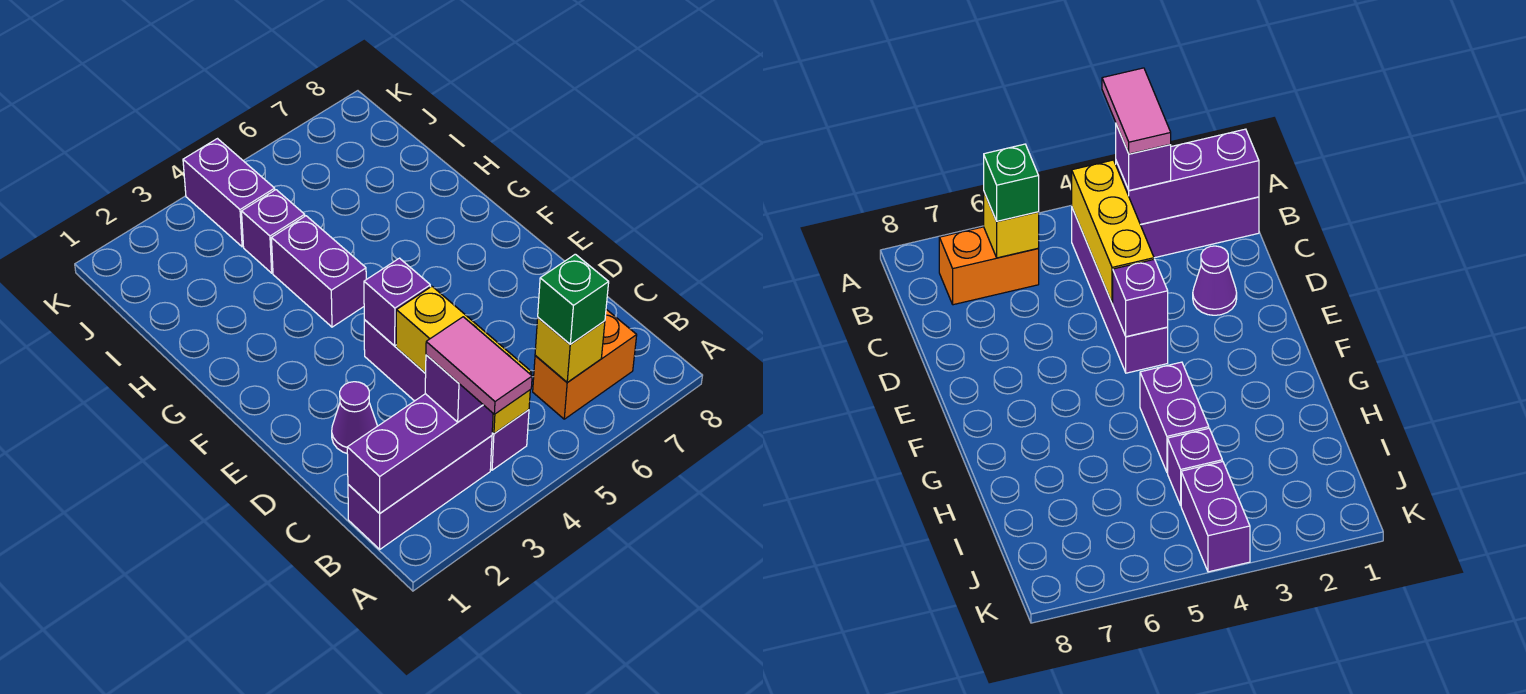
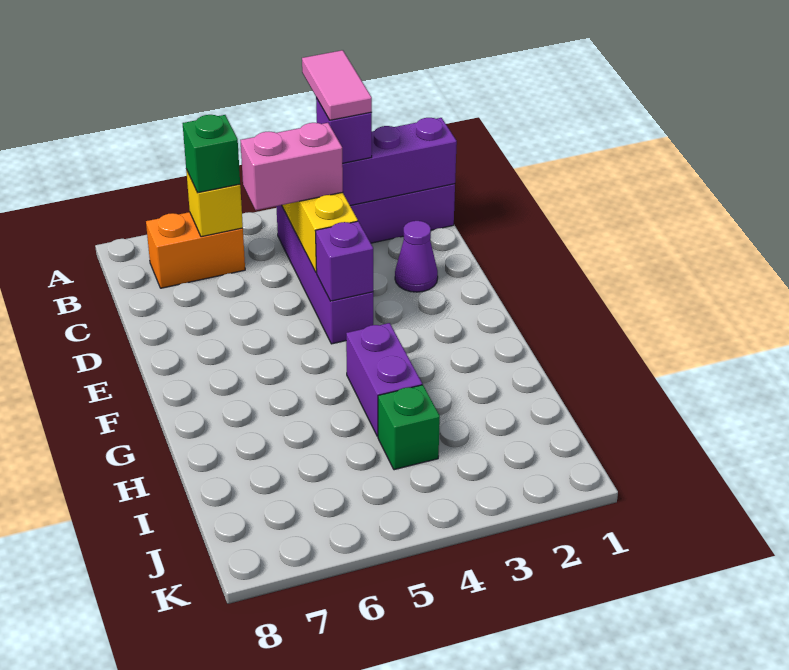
none -> pink 1x2 brick [240,123,343,210]
purple 1x1 brick [242,190,305,273] -> green 1x1 brick [378,385,440,470]
purple 1x2 brick [183,139,275,247] -> none

